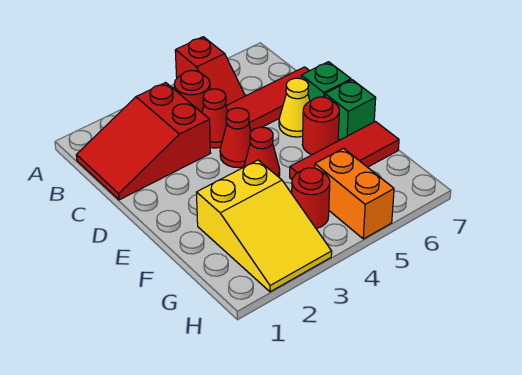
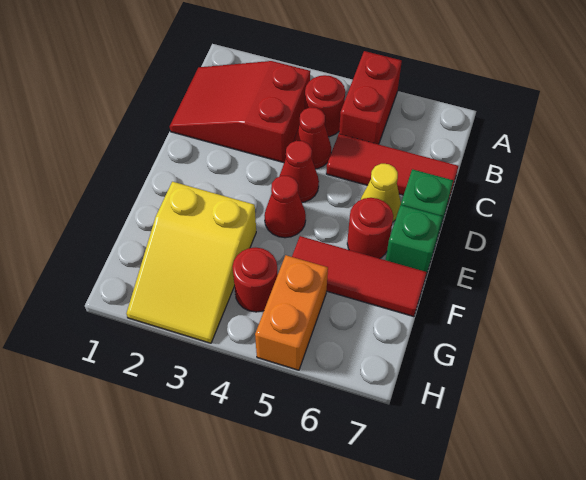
red 1x2 slope [175,37,245,106] -> red 1x2 brick [339,51,402,144]

